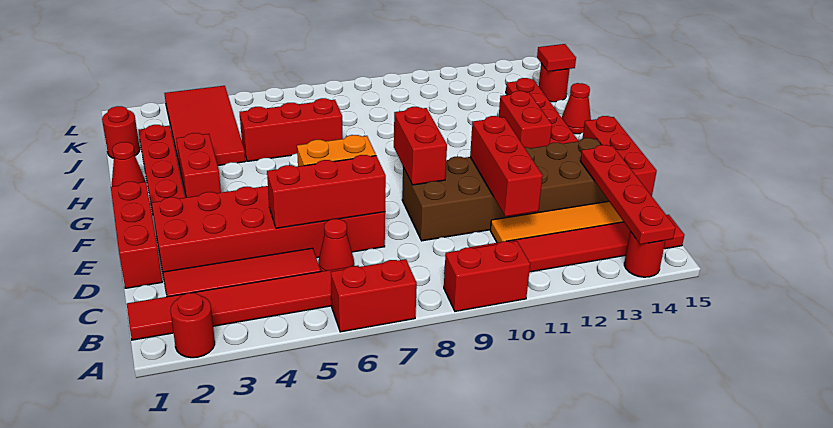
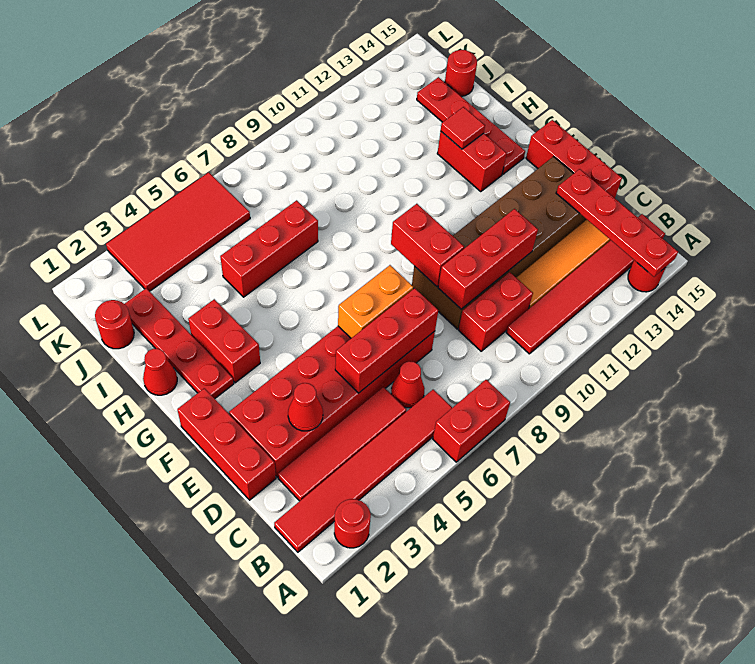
red 1x2 brick [444,241,530,311] -> red 1x2 brick moved to [459,272,533,351]
red 1x3 brick [470,116,543,217] -> red 1x3 brick turned to [438,209,538,309]
red 1x1 cone [562,83,591,134] -> red 1x1 cone moved to [288,383,323,431]
red 2x4 tile [164,86,246,167] -> red 2x4 tile turned to [106,172,250,291]
red 1x1 tile [537,44,576,71] -> red 1x1 tile moved to [441,107,485,149]

